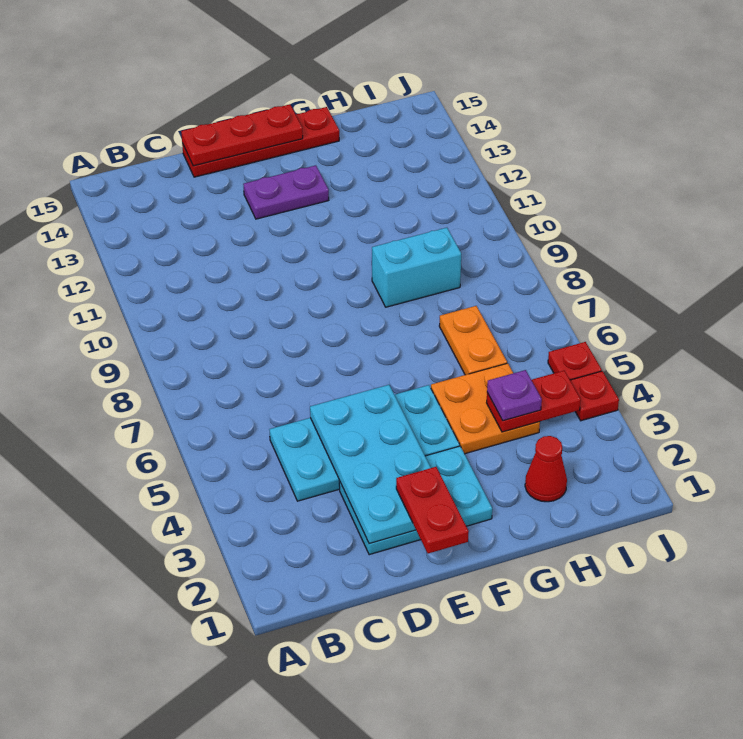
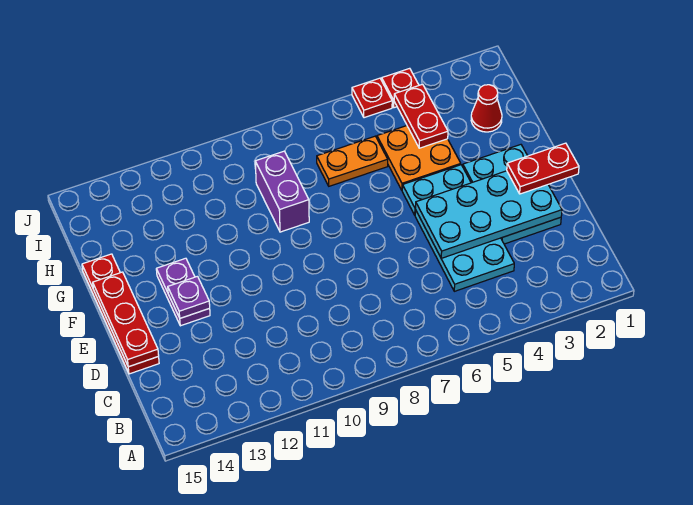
cyan 1x2 brick [372,228,461,307] -> purple 1x2 brick [255,151,309,232]
purple 1x1 plate [487,370,542,421] -> purple 1x1 plate moved to [168,276,210,318]

